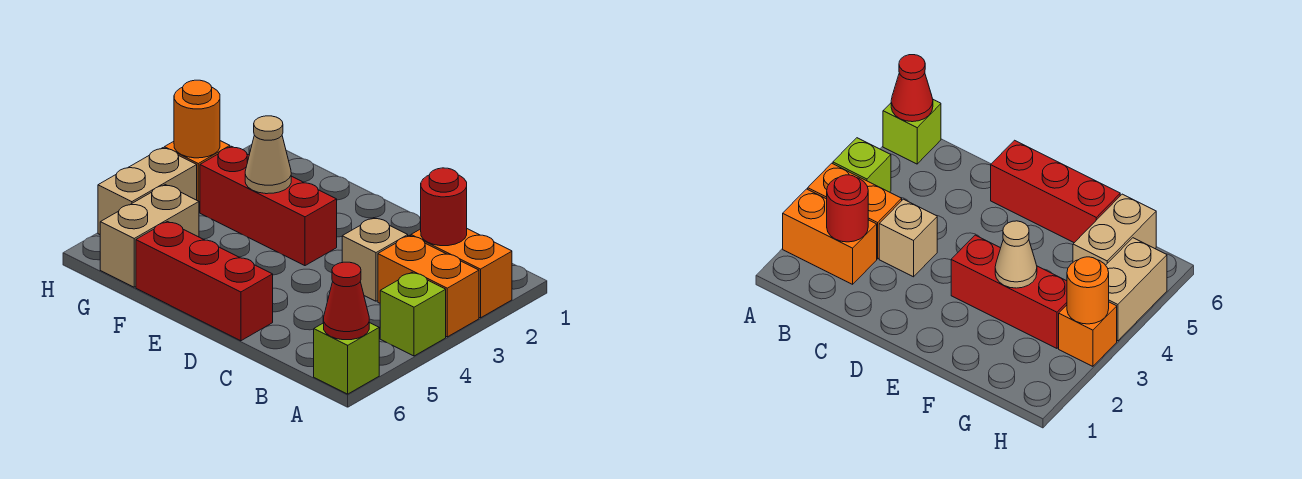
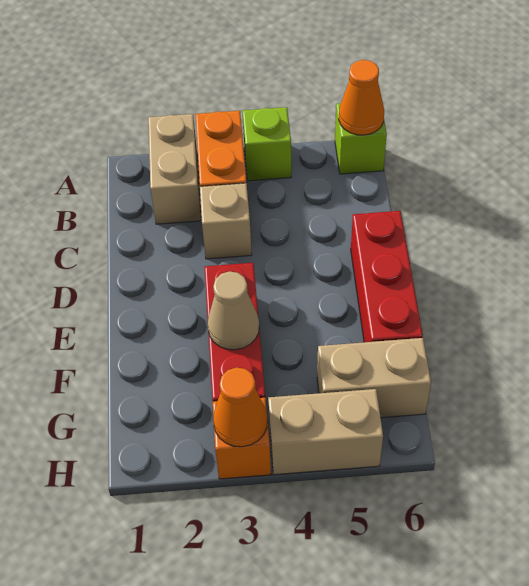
orange 1x2 brick [411,229,512,318] -> tan 1x2 brick [148,114,201,224]
red 1x1 cone [324,262,369,340] -> orange 1x1 cone [339,60,384,135]
red 1x1 round brick [421,168,467,246] -> none
orange 1x1 round brick [174,80,220,158] -> orange 1x1 cone [213,368,268,447]

